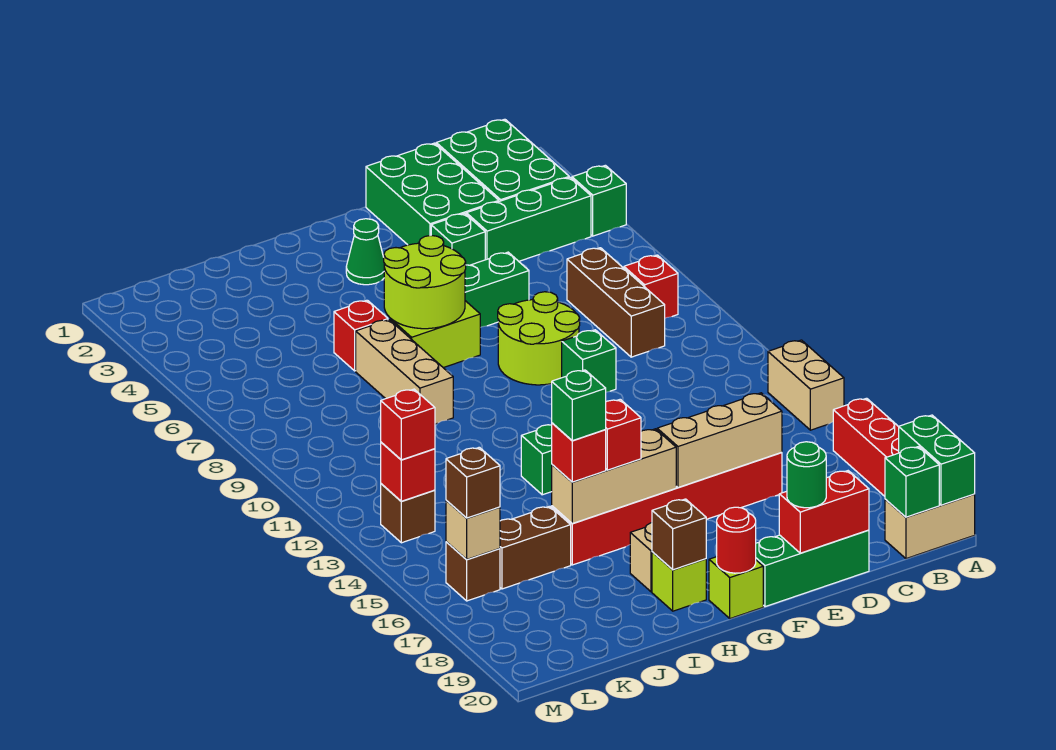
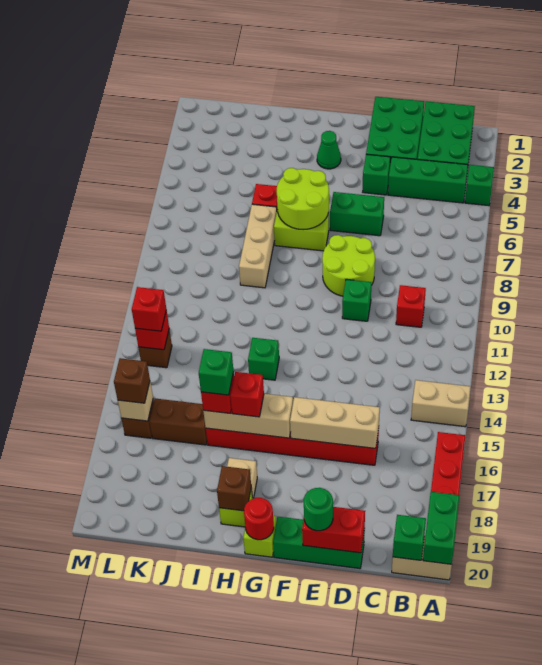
tan 1x2 brick [768,340,844,430] -> tan 1x2 brick turned to [411,380,471,427]
red 1x1 brick [624,255,678,318] -> red 1x1 brick moved to [396,285,426,327]
brown 1x3 brick [567,248,665,357] -> none

